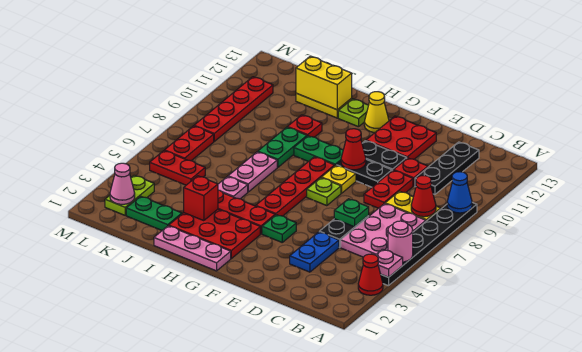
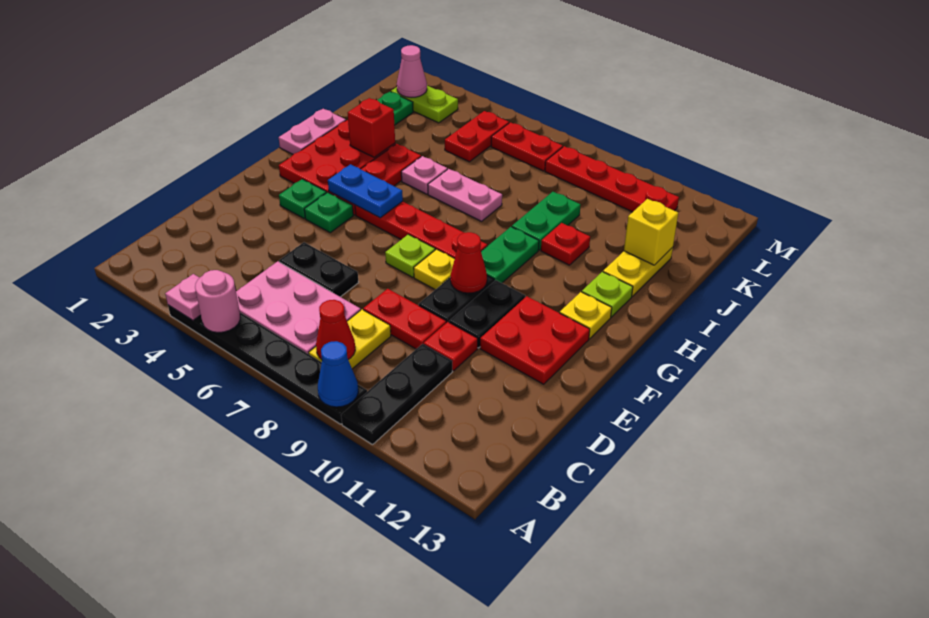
red 1x1 cone [358,254,383,295] -> none
black 1x3 plate [415,142,479,194] -> black 1x3 plate turned to [341,344,452,445]
blue 1x2 plate [290,232,339,272] -> blue 1x2 plate moved to [328,164,403,218]
green 1x1 plate [334,199,369,227] -> green 1x1 plate moved to [279,179,326,218]
pink 1x3 plate [154,226,231,271] -> pink 1x2 plate [279,109,346,154]
yellow 1x1 cone [364,92,389,132] -> yellow 1x1 plate [560,292,612,339]
green 1x2 plate [258,127,307,167] -> green 1x2 plate turned to [512,192,581,250]
yellow 1x2 brick [296,56,352,110] -> yellow 1x1 brick [624,199,678,265]

